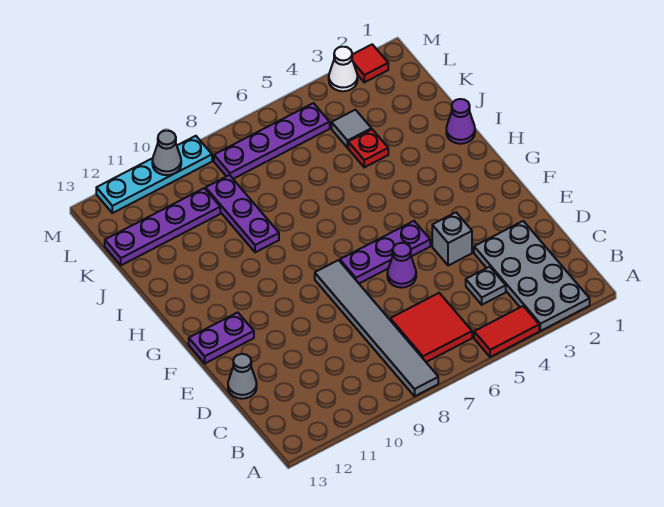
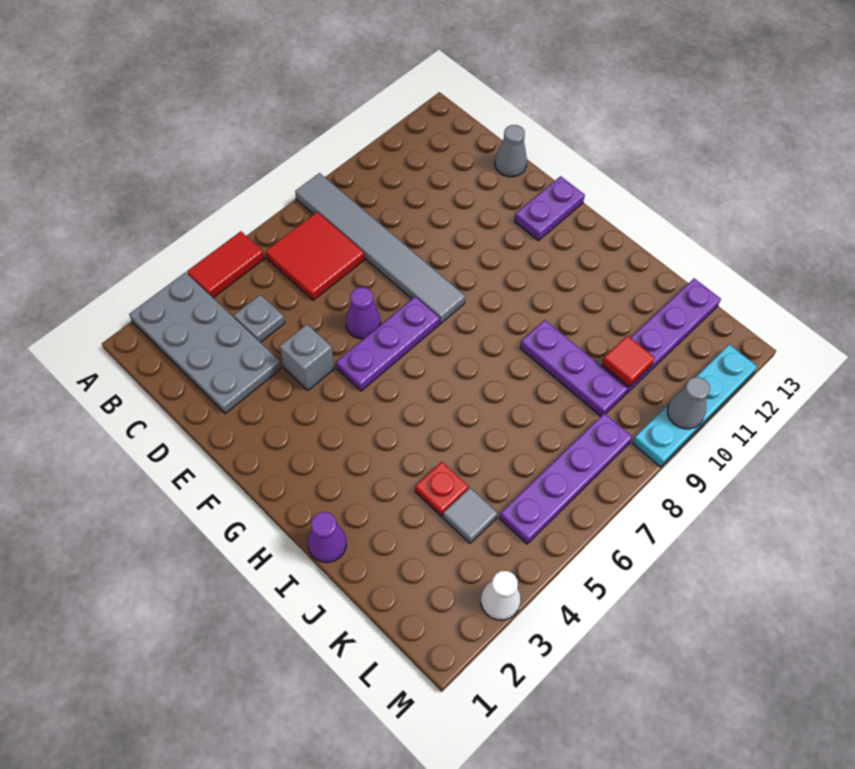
red 1x1 tile [352,44,388,82] -> red 1x1 tile moved to [602,336,655,387]

